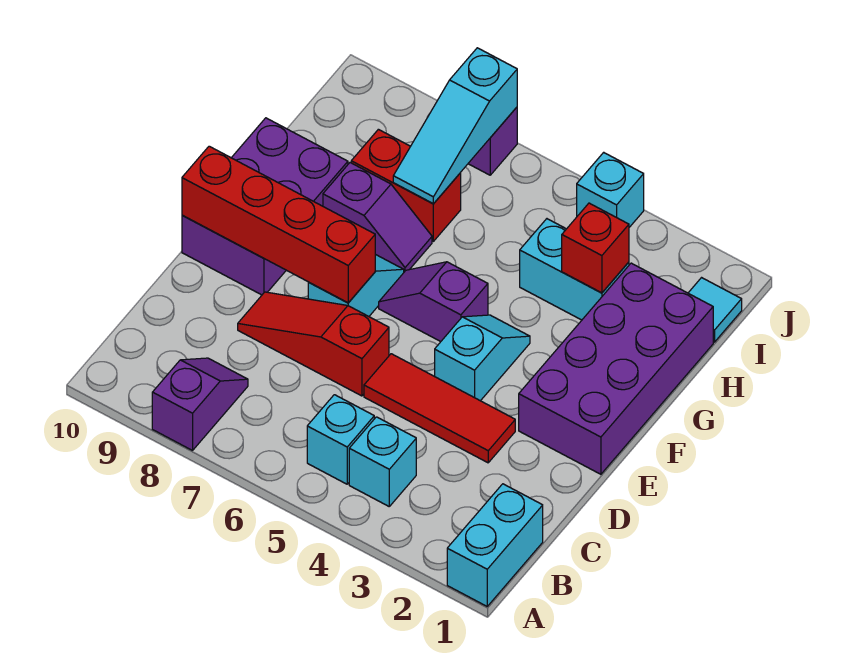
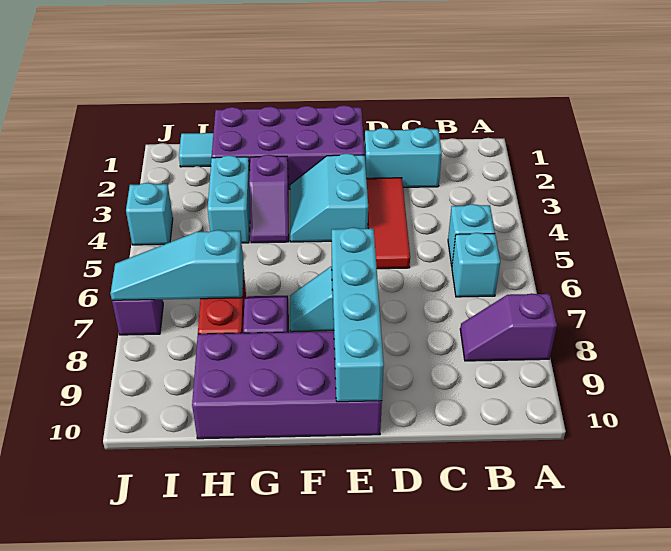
cyan 1x2 brick [447,484,543,606] -> cyan 1x2 brick moved to [364,127,442,187]
cyan 1x1 brick [349,417,416,506] -> cyan 1x1 brick moved to [452,233,500,297]
red 1x3 slope [238,292,389,396] -> none
cyan 1x2 slope [435,315,530,401] -> cyan 2x2 slope [290,153,368,242]
red 1x4 brick [182,146,375,303] -> cyan 1x4 brick [332,228,384,402]
purple 2x3 brick [182,118,348,295] -> purple 2x4 brick [192,331,382,439]
purple 1x2 slope [379,262,488,342] -> purple 1x2 slope moved to [249,155,289,243]
red 1x1 brick [562,203,629,293] -> none
cyan 1x3 slope [393,48,517,204] -> cyan 1x3 slope turned to [111,230,244,300]

